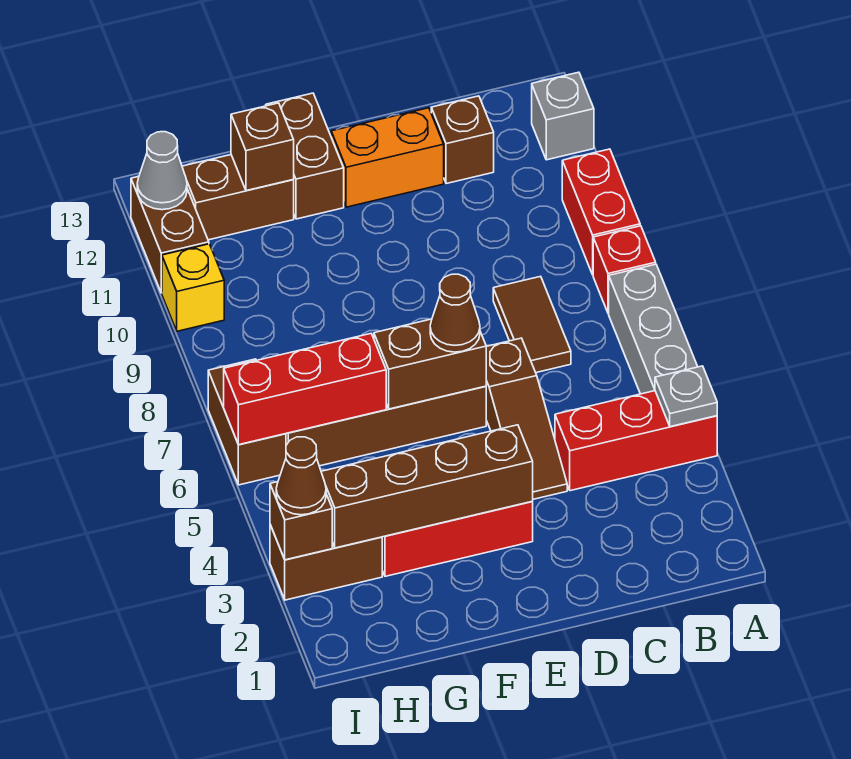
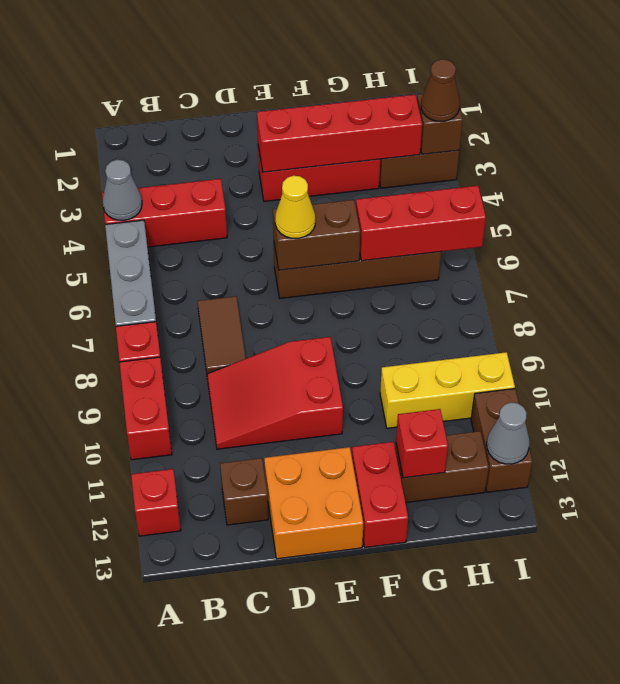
grey 1x1 plate [655,366,717,427] -> grey 1x1 cone [103,160,142,220]
grey 1x1 brick [532,72,594,160] -> red 1x1 brick [131,469,181,536]
none -> red 2x3 slope [207,337,343,449]
brown 1x3 slope [486,338,567,499] -> none
orange 1x2 brick [331,108,444,207] -> orange 2x2 brick [264,447,363,559]
brown 1x4 brick [321,425,533,548] -> red 1x4 brick [257,95,422,172]
brown 1x1 cone [430,274,480,352] -> yellow 1x1 cone [275,176,315,238]
brown 1x2 brick [266,93,344,219] -> red 1x2 brick [352,442,408,548]
brown 1x1 brick [231,103,294,191] -> red 1x1 brick [396,409,448,478]
brown 1x2 brick [208,359,286,485] -> none
yellow 1x1 brick [162,244,224,331] -> yellow 1x3 brick [380,352,515,428]

